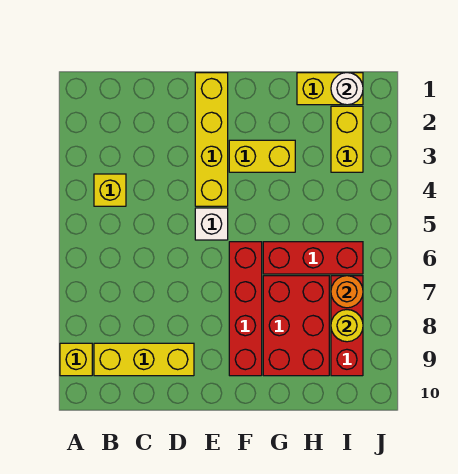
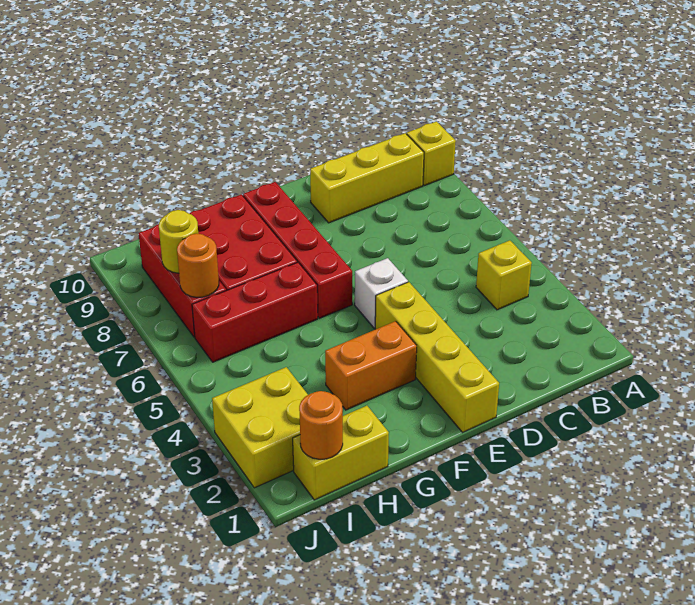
yellow 1x2 brick [229,140,295,172] -> orange 1x2 brick [325,321,417,410]
white 1x1 round brick [331,73,363,105] -> orange 1x1 round brick [299,391,343,459]
yellow 1x2 brick [331,106,363,172] -> yellow 2x2 brick [212,367,308,488]

